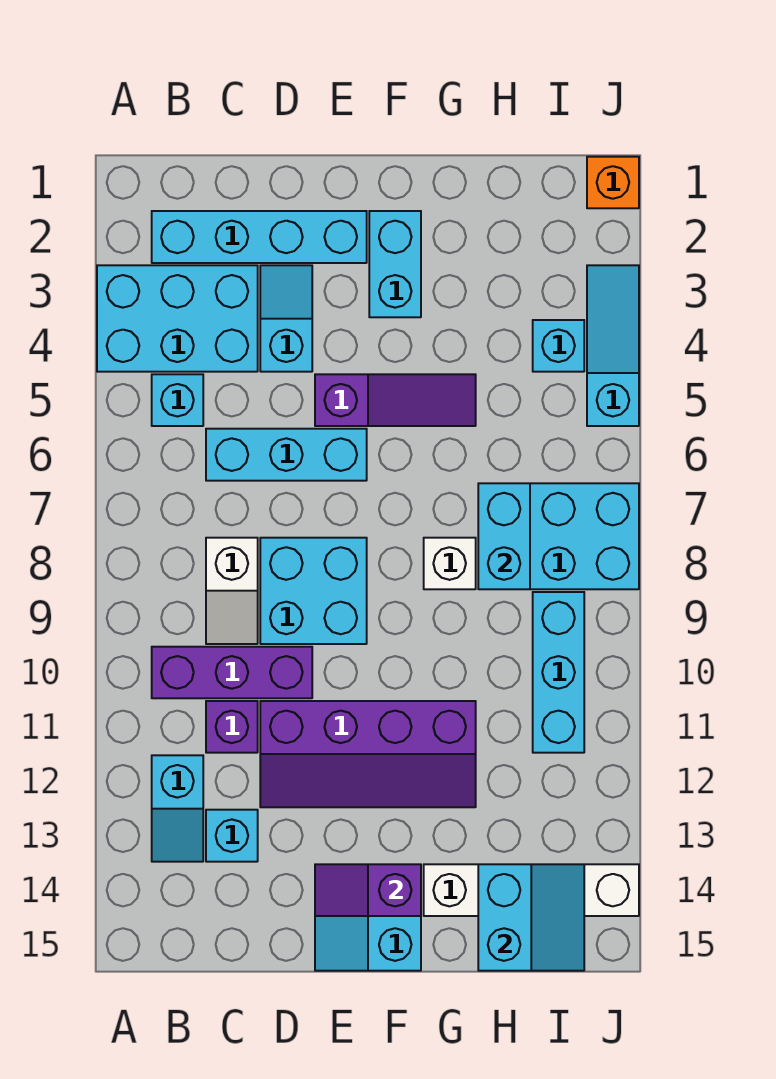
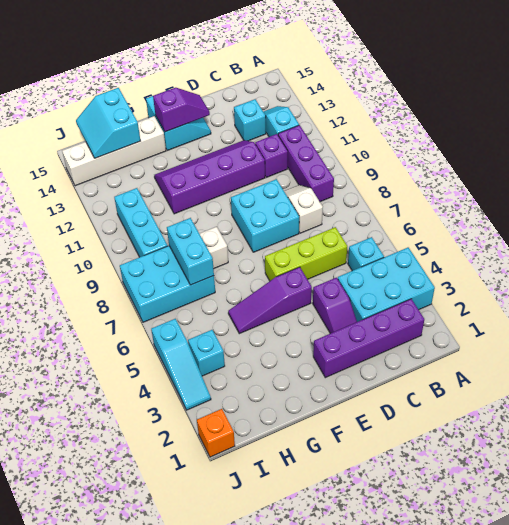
cyan 1x4 brick [152,211,367,263] -> purple 1x4 brick [313,299,424,378]
purple 1x3 brick [152,647,312,698] -> purple 1x3 brick turned to [278,125,334,202]
cyan 1x3 brick [206,429,367,481] -> lime 1x3 brick [265,227,347,281]
cyan 1x2 slope [260,265,312,372] -> purple 1x2 slope [313,278,357,334]
cyan 1x2 brick [369,211,421,317] -> none

